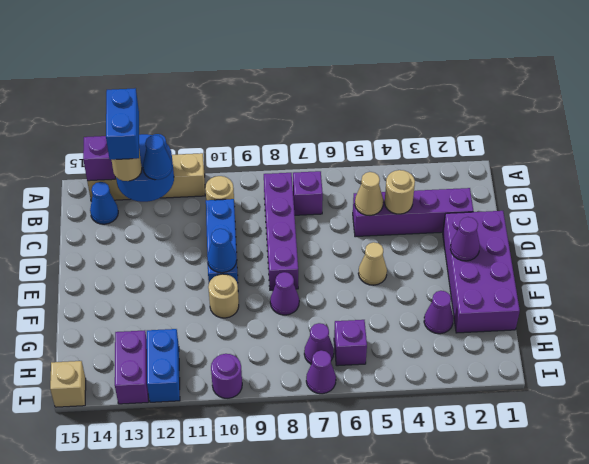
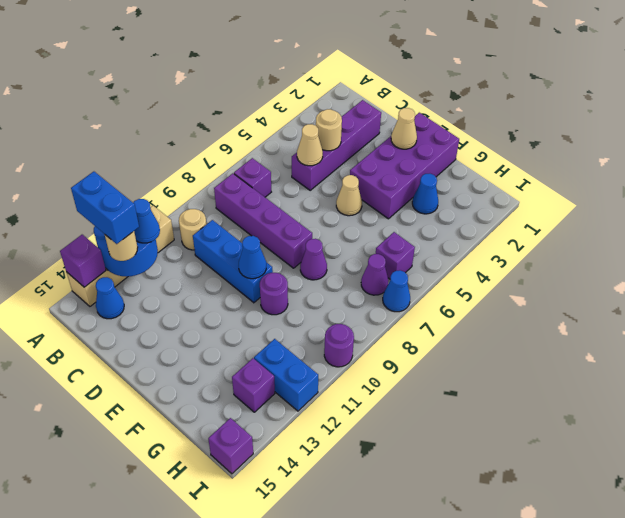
purple 2x4 brick [443,211,520,333] -> purple 2x4 brick turned to [350,113,459,219]
purple 1x1 cone [450,217,480,261] -> tan 1x1 cone [391,108,417,149]
tan 1x1 round brick [208,274,239,318] -> purple 1x1 round brick [260,273,288,315]
purple 1x1 cone [424,291,453,334] -> blue 1x1 cone [412,174,438,214]
purple 1x2 brick [115,330,148,404] -> purple 1x1 brick [232,358,275,412]
purple 1x1 cone [306,350,336,394] -> blue 1x1 cone [383,270,410,312]
tan 1x1 brick [50,361,86,407] -> purple 1x1 brick [208,418,253,474]

